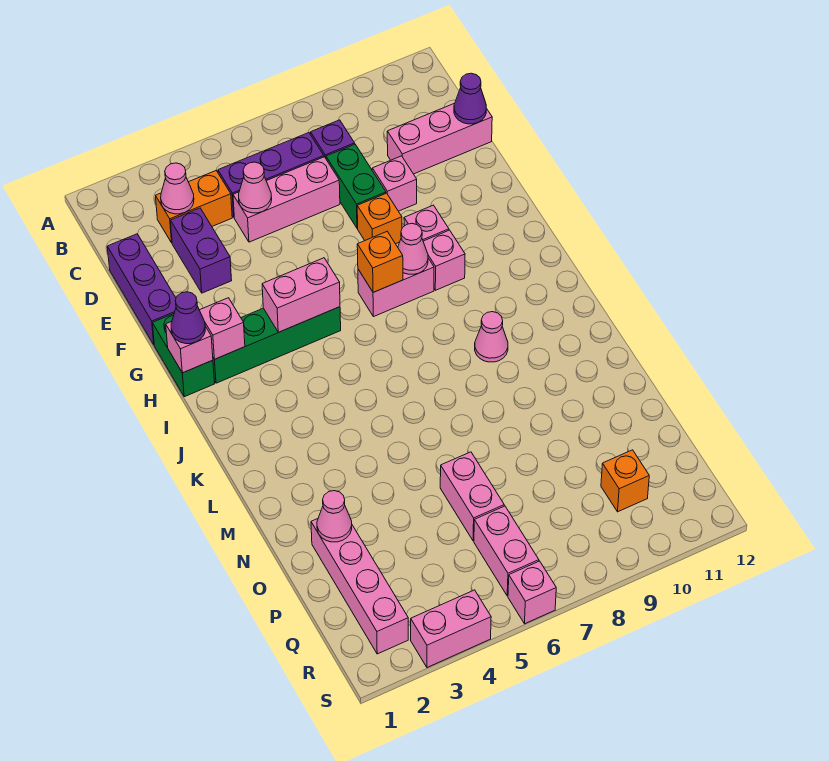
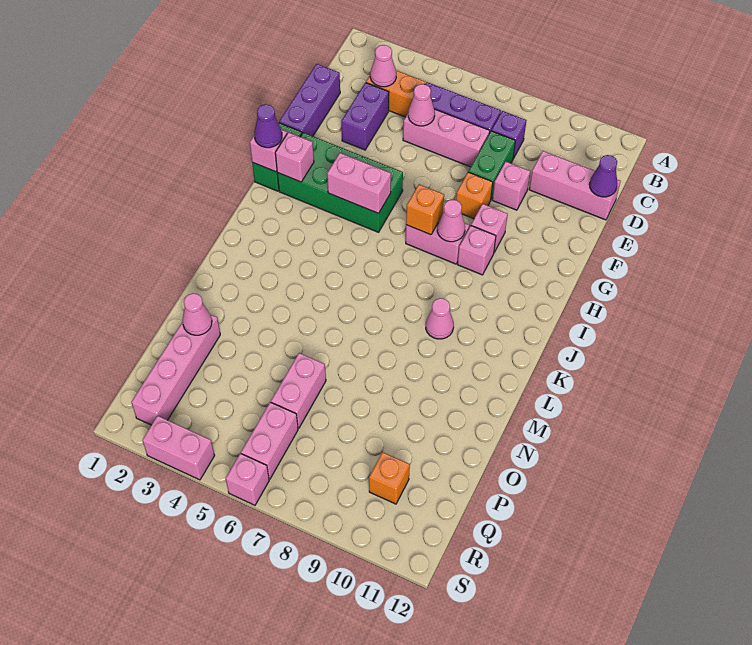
green 1x4 brick [213,307,341,383] -> green 2x4 brick [277,133,403,232]

